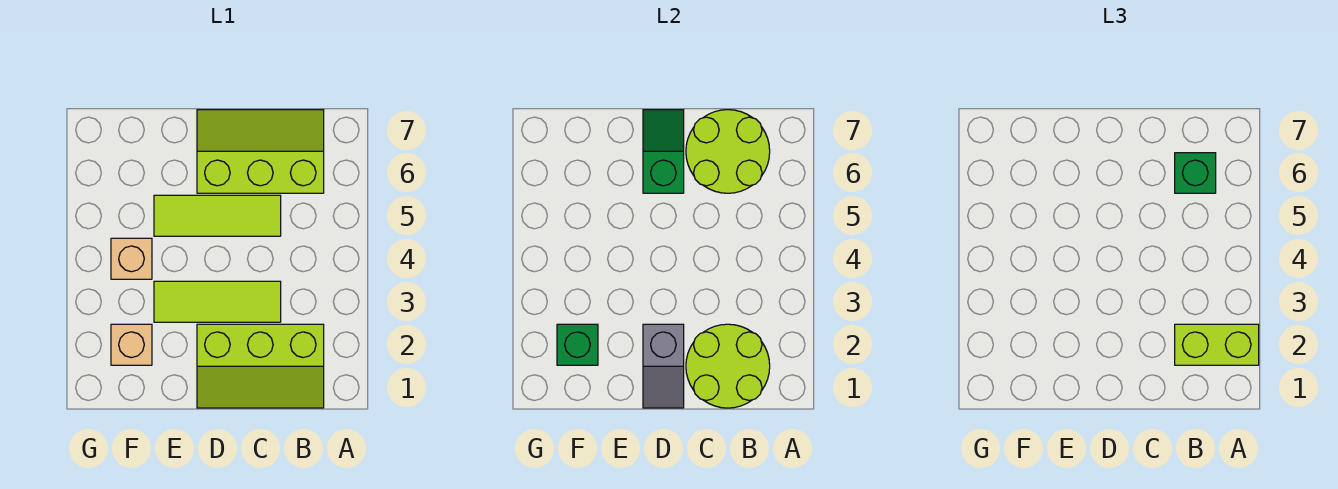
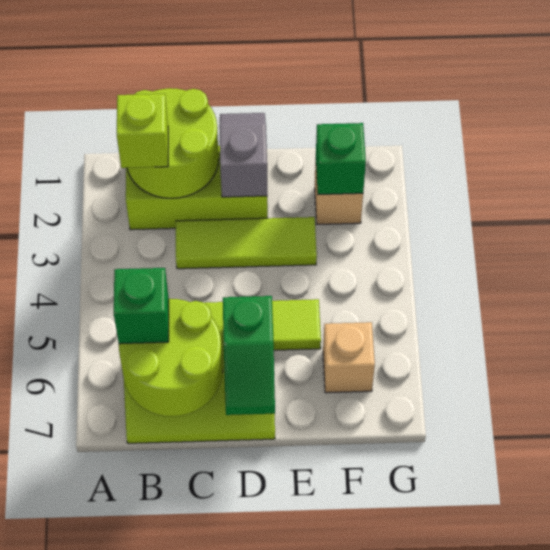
lime 1x2 brick [1175,324,1259,365] -> lime 1x1 brick [117,94,168,168]
tan 1x1 brick [111,238,152,279] -> tan 1x1 brick moved to [323,322,375,393]

